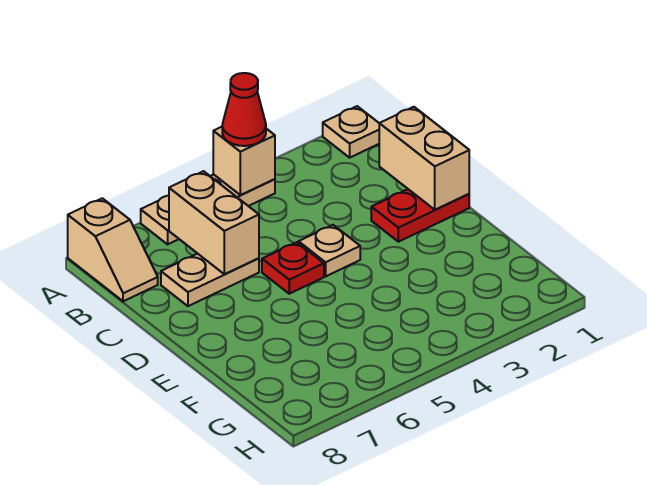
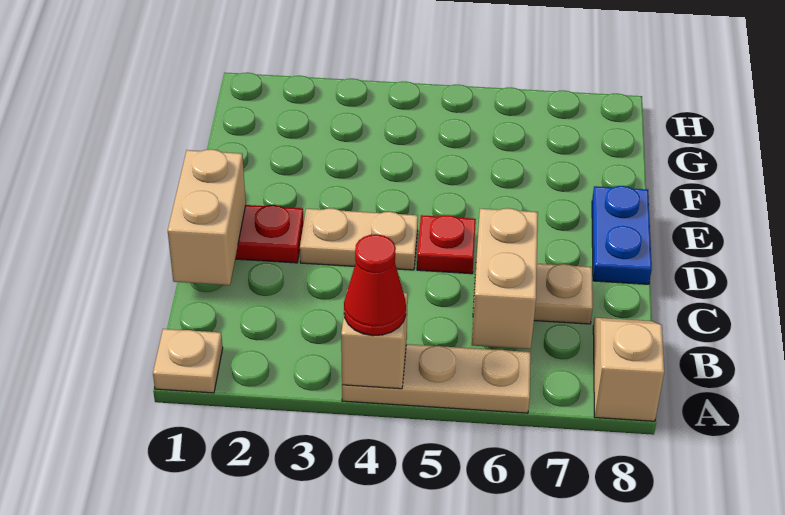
tan 1x1 plate [299,225,360,276] -> tan 1x2 plate [300,208,418,270]
none -> blue 1x2 plate [592,186,652,284]

